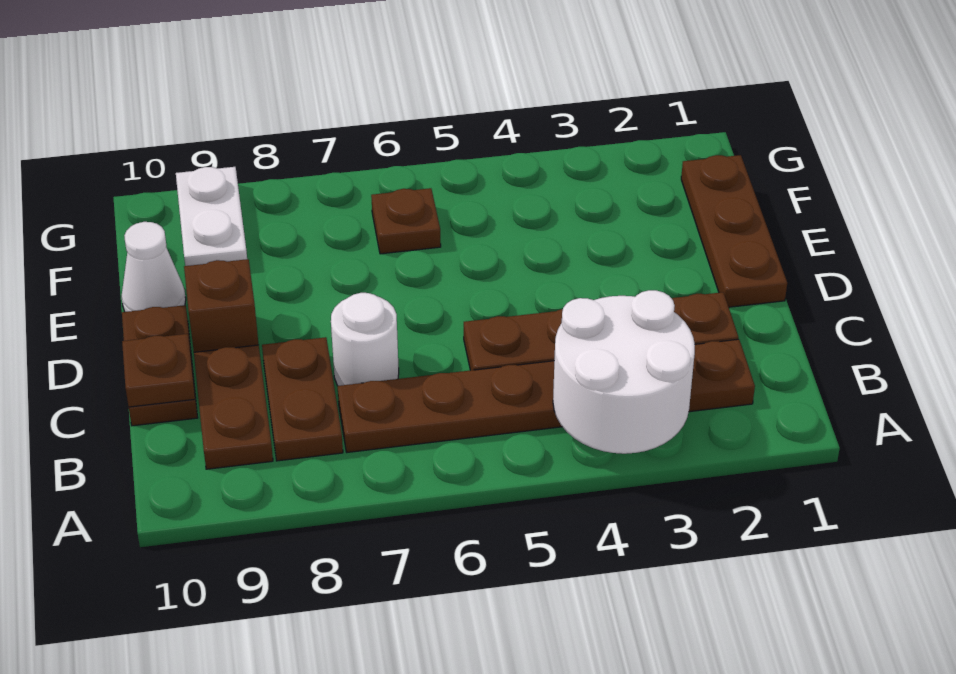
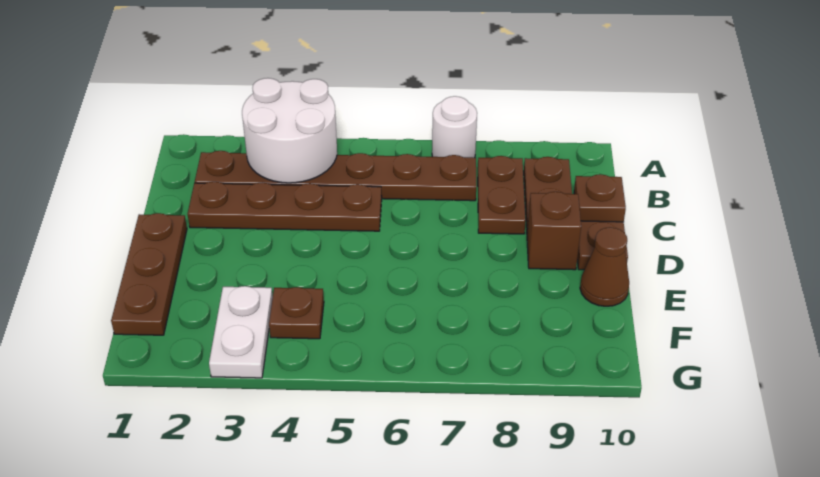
white 1x1 round brick [331,293,399,386] -> white 1x1 round brick moved to [432,96,477,158]
white 1x1 cone [121,222,186,312] -> brown 1x1 cone [580,227,629,306]
brown 1x1 plate [371,188,441,254] -> brown 1x1 plate moved to [269,287,324,339]
white 1x2 plate [176,167,247,266] -> white 1x2 plate moved to [209,286,273,378]

